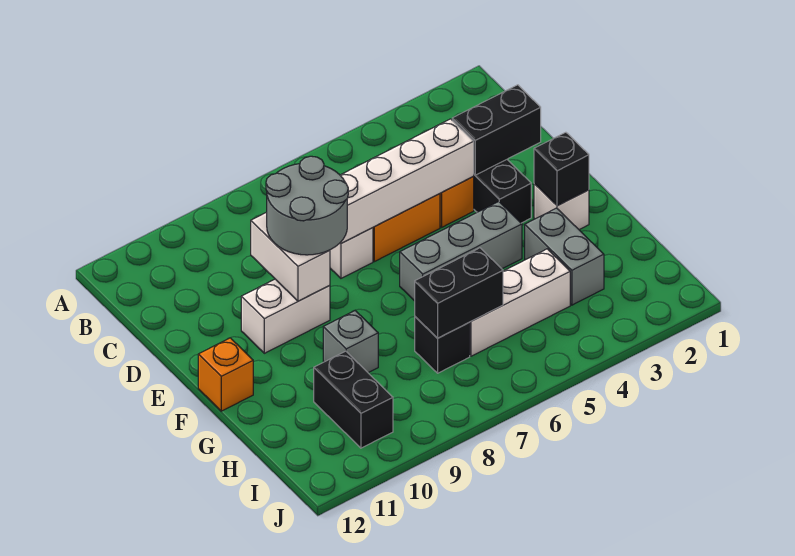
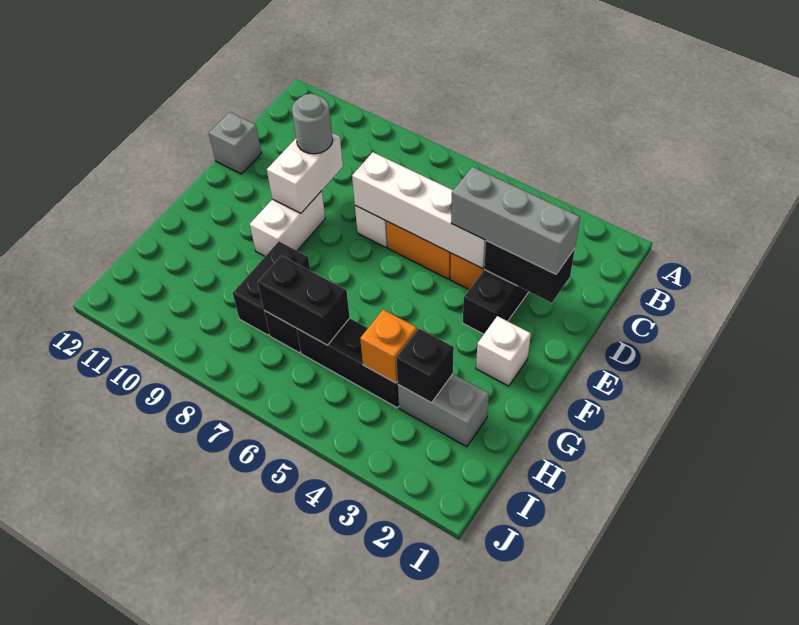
grey 2x2 round brick [266,156,348,255] -> grey 1x1 round brick [292,94,333,154]
white 1x2 brick [241,279,330,353] -> white 1x2 brick turned to [250,191,325,256]
black 1x1 brick [534,132,589,206] -> black 1x1 brick moved to [396,329,454,403]
grey 1x3 brick [400,202,522,301] -> grey 1x3 brick moved to [451,167,580,274]
orange 1x1 brick [198,338,253,411] -> orange 1x1 brick moved to [360,310,417,383]
grey 1x2 brick [525,208,604,305] -> grey 1x2 brick turned to [398,374,489,447]
grey 1x1 brick [323,311,378,373] -> grey 1x1 brick moved to [209,112,262,174]
white 1x3 brick [469,249,570,356] -> black 1x3 brick [296,318,399,408]
black 1x2 brick [314,351,393,448] -> black 1x2 brick moved to [233,241,310,335]

